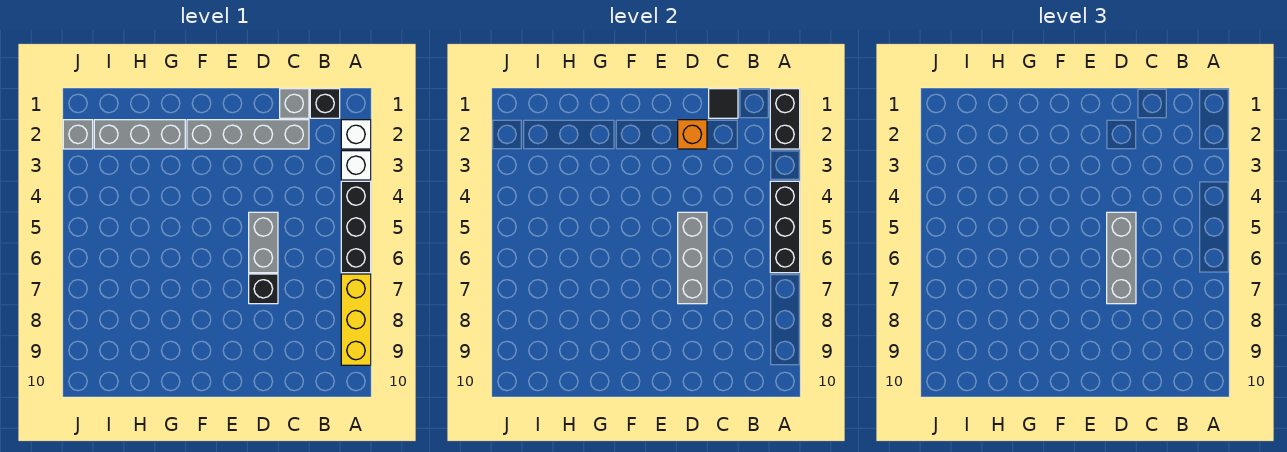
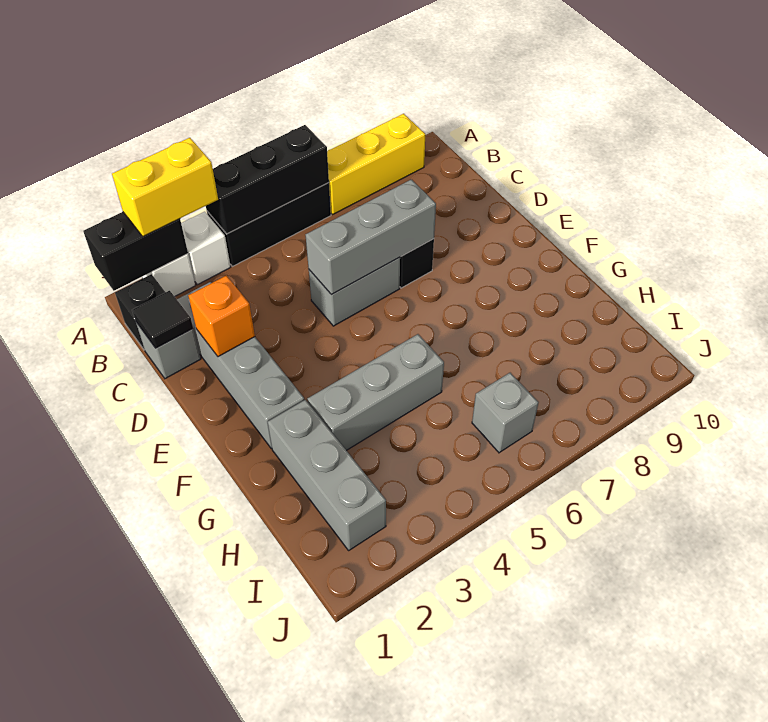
none -> yellow 1x2 brick [112,138,218,237]
grey 1x3 brick [1107,212,1136,304] -> grey 1x3 brick moved to [307,334,444,450]
grey 1x1 brick [63,120,93,149] -> grey 1x1 brick moved to [472,373,539,453]

